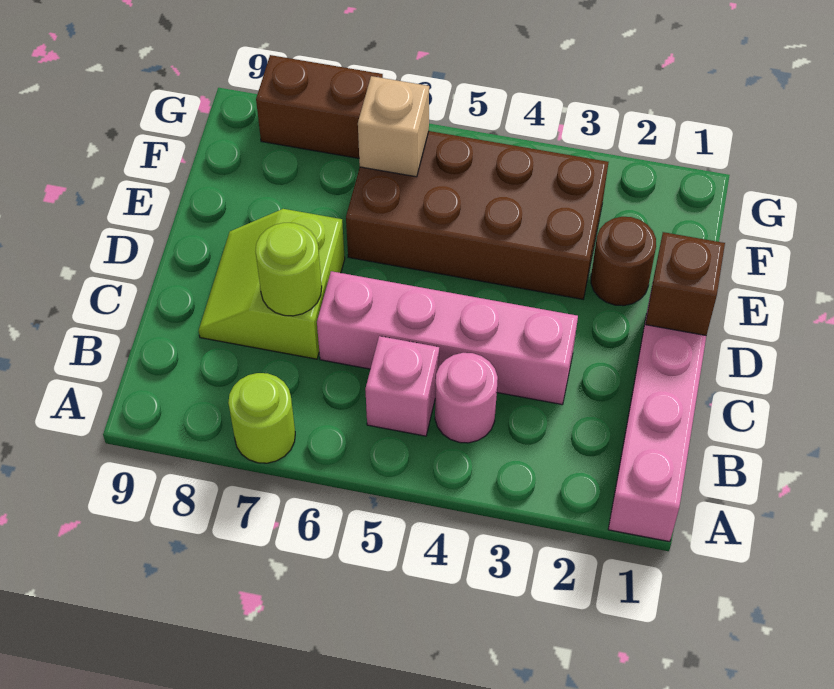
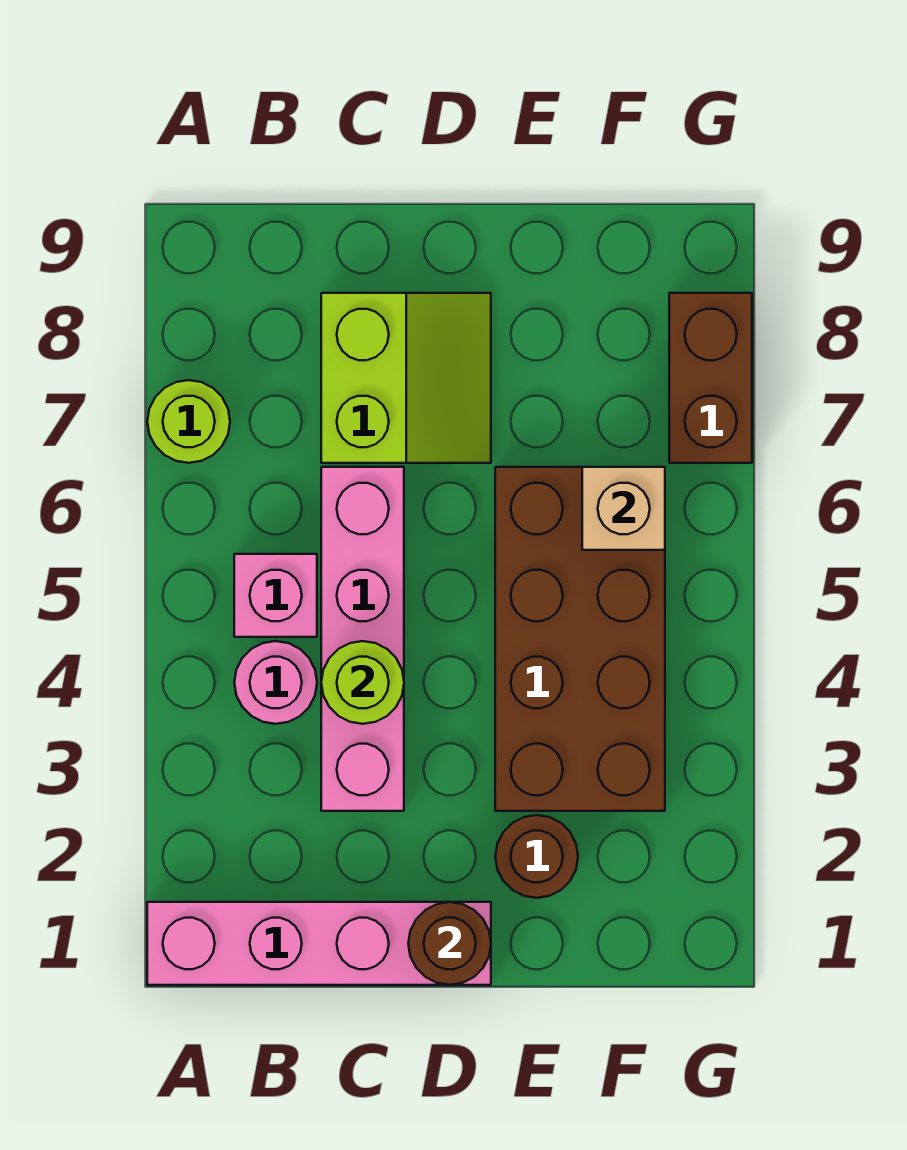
lime 2x2 slope [199,209,345,359] -> lime 2x2 slope turned to [321,293,491,463]
lime 1x1 round brick [255,223,322,316] -> lime 1x1 round brick moved to [321,641,404,724]
brown 1x1 brick [646,232,725,336] -> brown 1x1 round brick [408,902,491,985]

